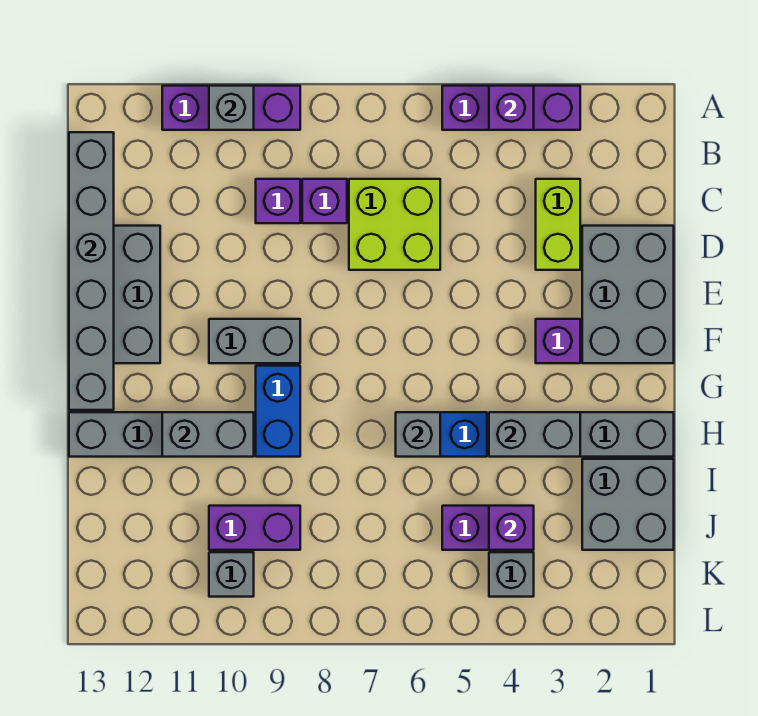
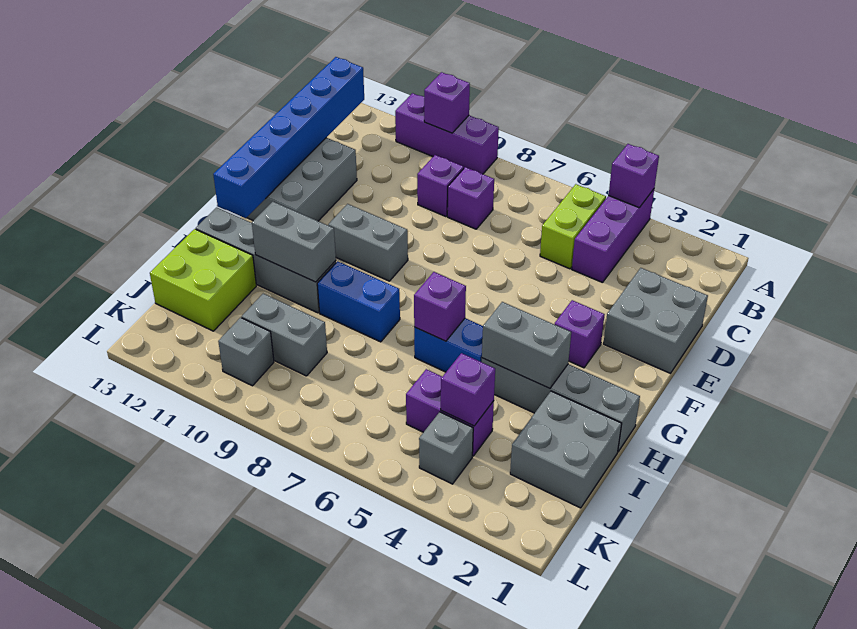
purple 1x3 brick [442,86,580,130] -> purple 1x3 brick turned to [572,189,654,283]
grey 1x1 brick [209,86,254,130] -> purple 1x1 brick [424,72,470,133]
grey 1x6 brick [69,132,114,410] -> blue 1x6 brick [213,57,364,218]
lime 1x2 brick [536,179,580,270] -> lime 1x2 brick moved to [540,184,606,269]
lime 2x2 brick [349,179,440,270] -> lime 2x2 brick moved to [150,229,256,331]
grey 2x3 brick [582,226,674,363] -> grey 2x2 brick [603,268,708,373]
blue 1x2 brick [256,366,300,457] -> blue 1x2 brick turned to [317,261,400,342]
grey 1x1 brick [396,412,440,457] -> purple 1x1 brick [414,272,466,341]
purple 1x2 brick [209,506,300,550] -> grey 1x2 brick [242,294,327,376]

